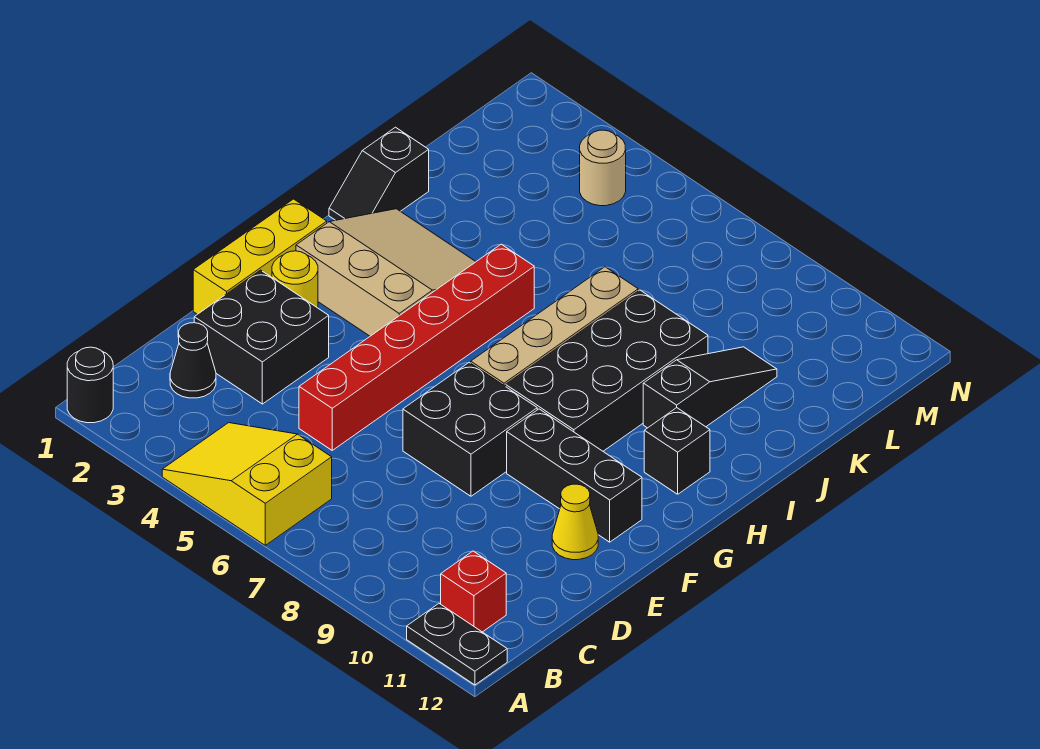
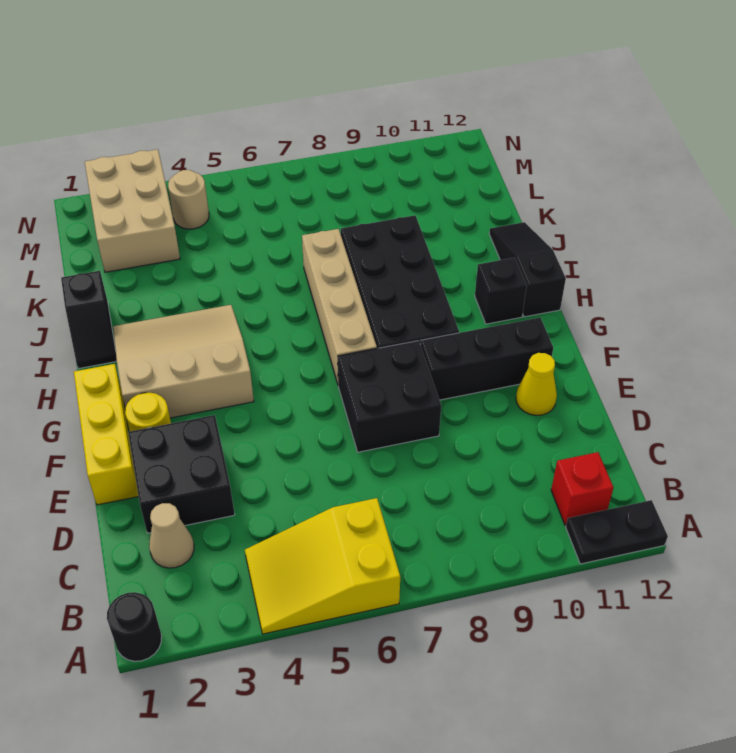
black 1x1 cone [170,323,216,398] -> tan 1x1 cone [149,503,194,568]
red 1x6 brick [299,244,534,450] -> none
black 1x3 slope [643,347,777,428] -> black 1x3 slope moved to [489,222,566,317]
none -> tan 2x3 brick [85,150,180,272]

